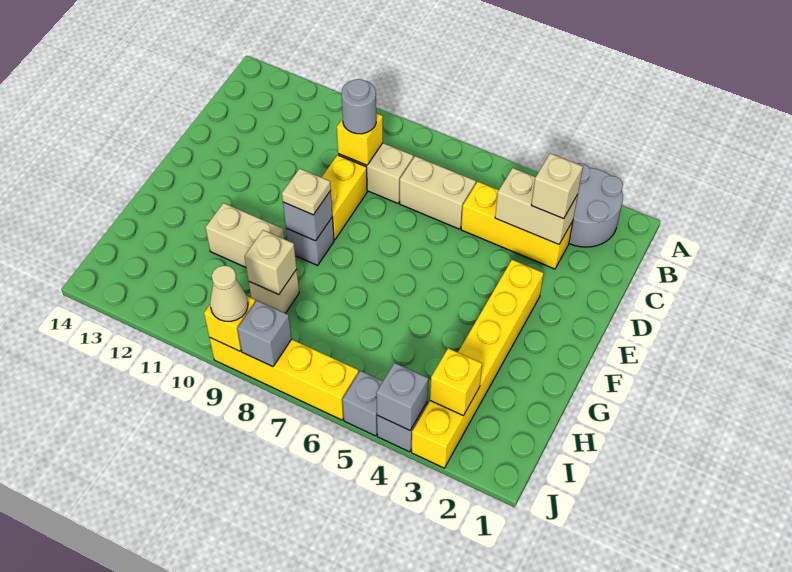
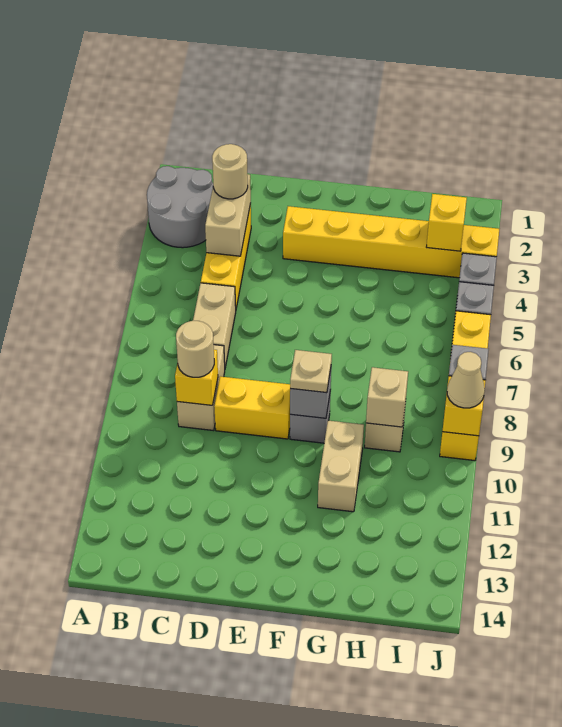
tan 1x1 brick [531,153,583,219] -> tan 1x1 round brick [212,144,248,199]
grey 1x1 round brick [341,79,376,134] -> tan 1x1 round brick [176,321,214,377]
grey 1x1 brick [376,363,428,430] -> none

